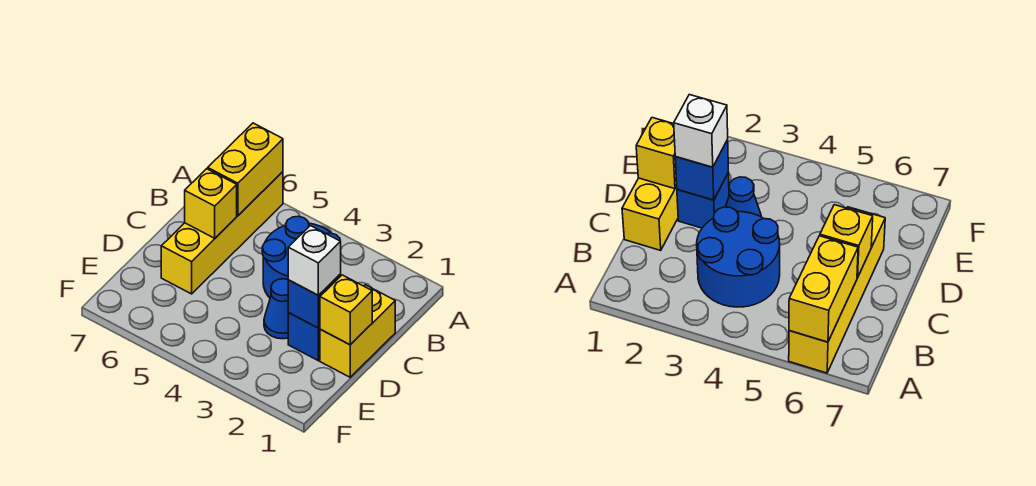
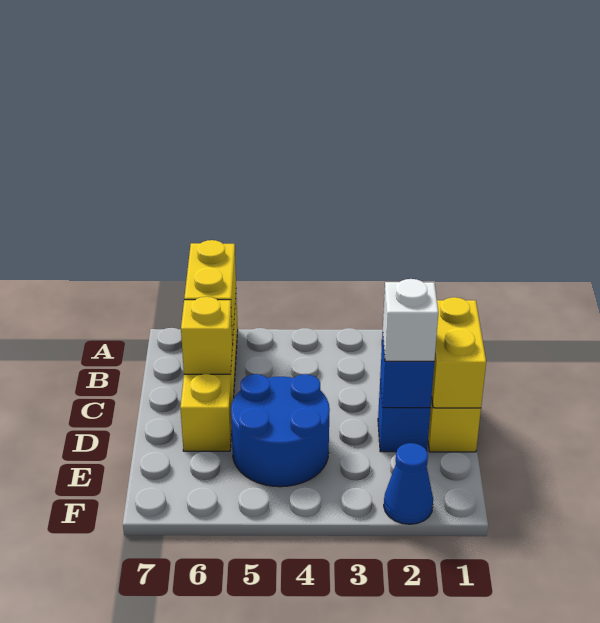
blue 2x2 round brick [262,216,340,298] -> blue 2x2 round brick moved to [231,374,330,487]
yellow 1x1 brick [320,275,372,345] -> yellow 1x2 brick [432,297,486,408]
blue 1x1 cone [264,279,288,339] -> blue 1x1 cone moved to [384,443,433,524]

